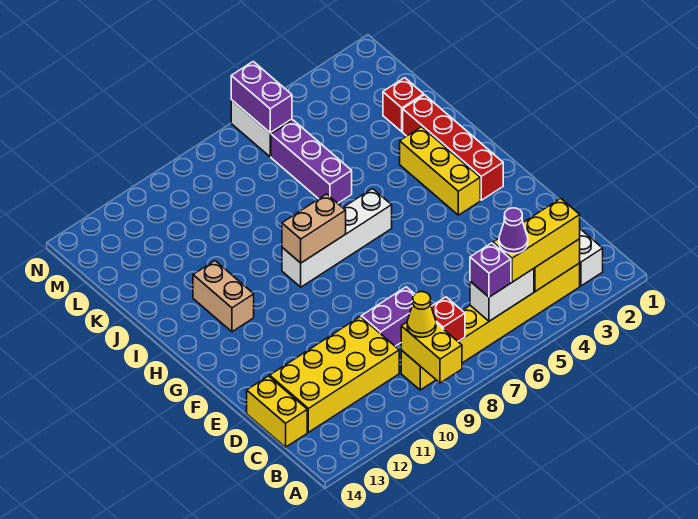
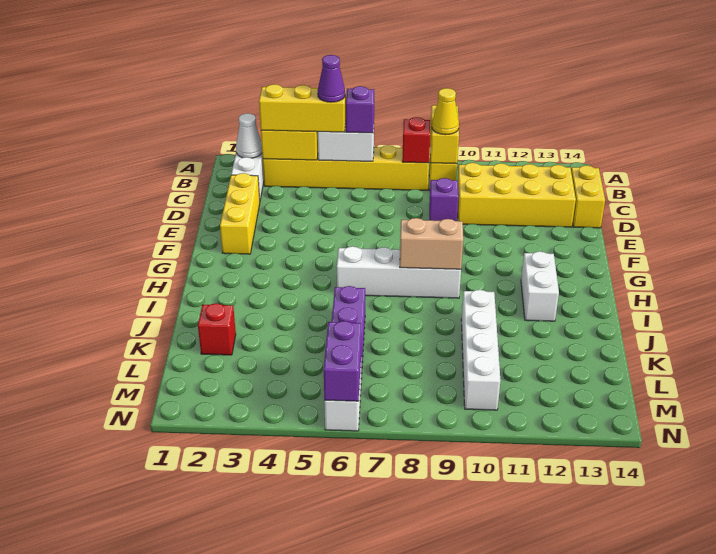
none -> white 1x1 cone [236,113,262,158]
purple 1x2 brick [361,287,414,346] -> purple 1x1 brick [429,178,458,221]
red 1x4 brick [403,95,503,200] -> none
yellow 1x3 brick [400,127,480,215] -> yellow 1x3 brick moved to [220,173,260,254]
tan 1x2 brick [193,261,254,332] -> white 1x2 brick [521,251,559,321]
none -> white 1x4 brick [461,290,501,410]

